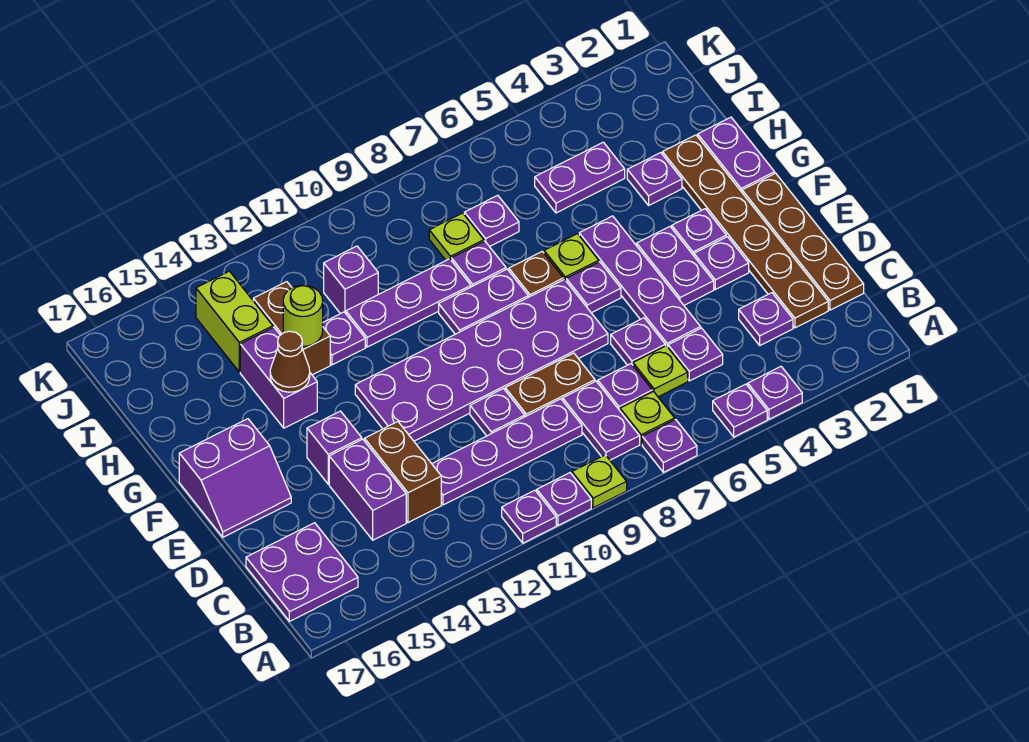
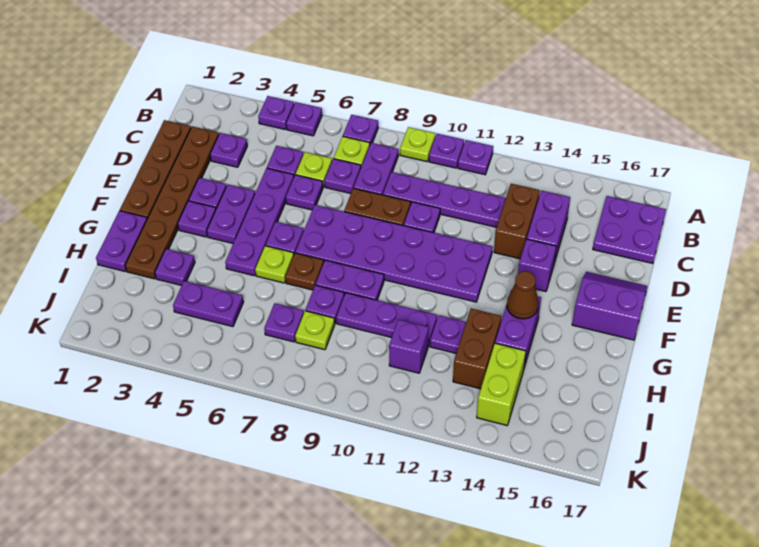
lime 1x1 round brick [283,285,323,346] -> none

